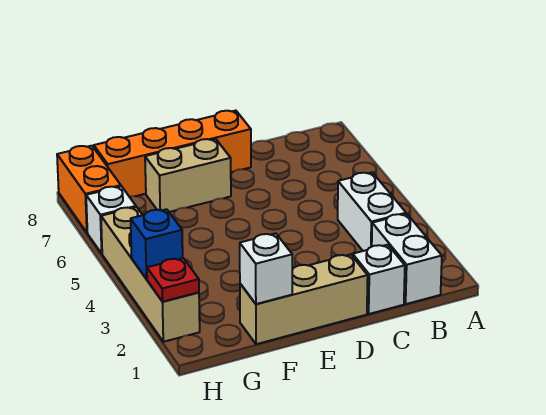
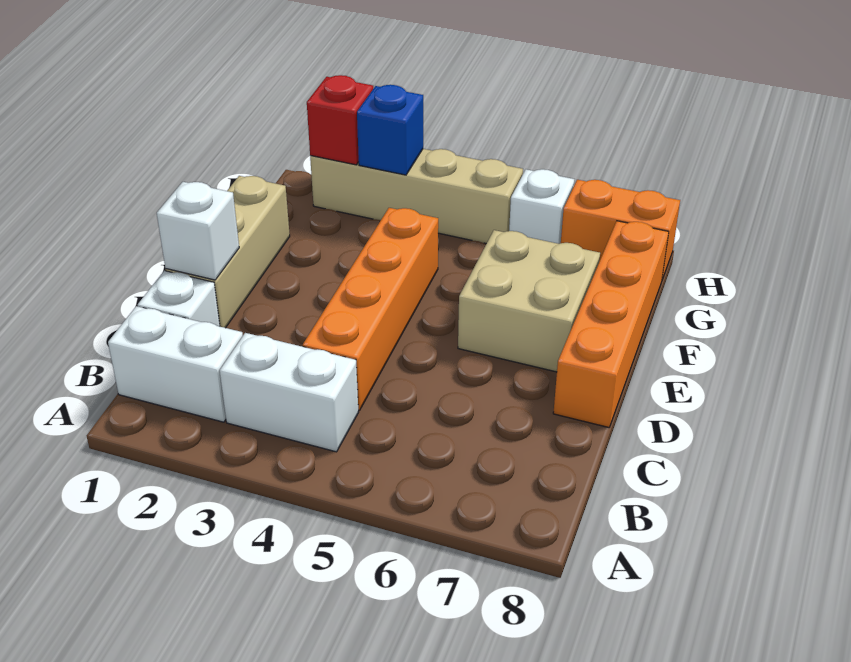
none -> orange 1x4 brick [303,208,438,411]
tan 1x2 brick [145,139,231,212] -> tan 2x2 brick [458,230,600,372]
white 1x1 brick [240,233,292,304] -> white 1x1 brick moved to [157,182,239,280]
red 1x1 plate [147,258,199,302] -> red 1x1 brick [307,75,373,165]

